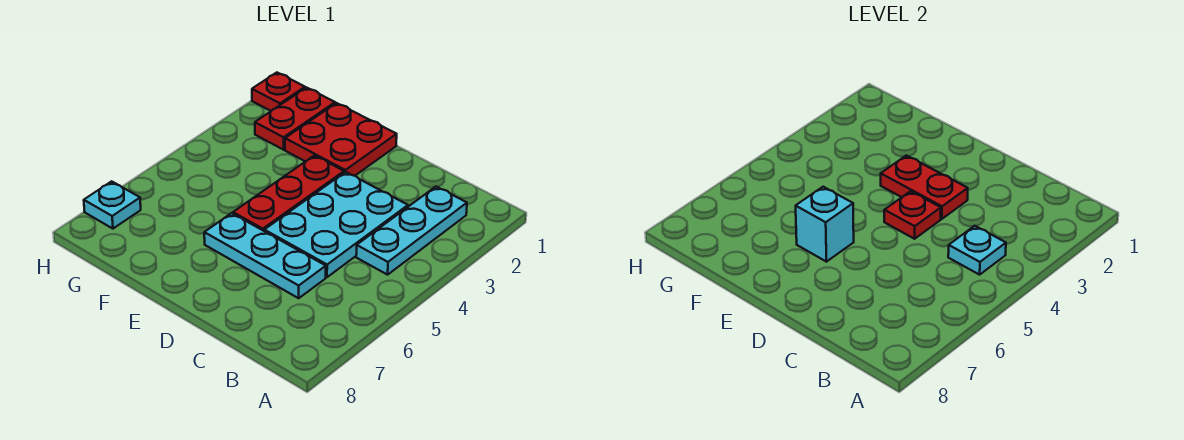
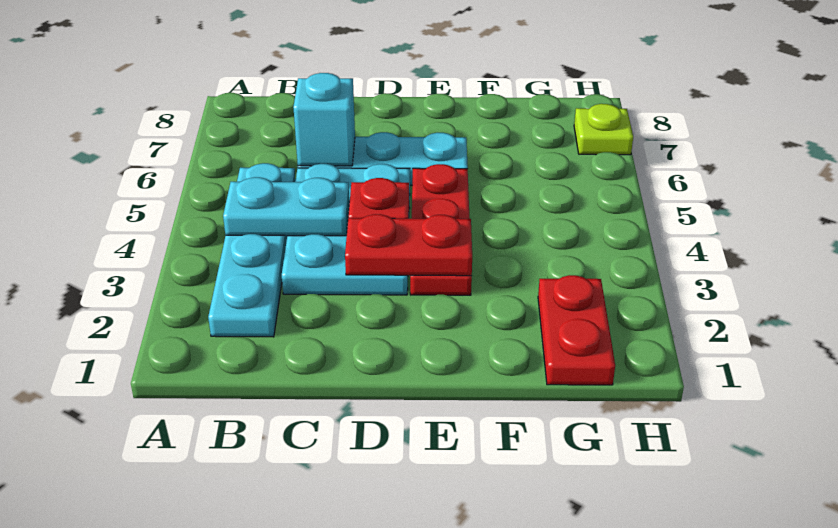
cyan 1x3 plate [356,187,467,275] -> cyan 1x4 plate [208,163,296,337]
cyan 1x1 plate [948,226,1006,275] -> cyan 1x2 plate [223,177,349,236]
red 2x2 plate [285,103,397,176] -> none
cyan 1x1 brick [796,187,854,262] -> cyan 1x1 brick moved to [293,73,355,166]
red 1x1 plate [252,73,305,111] -> none
cyan 1x1 plate [84,181,141,229] -> lime 1x1 plate [574,104,633,155]

